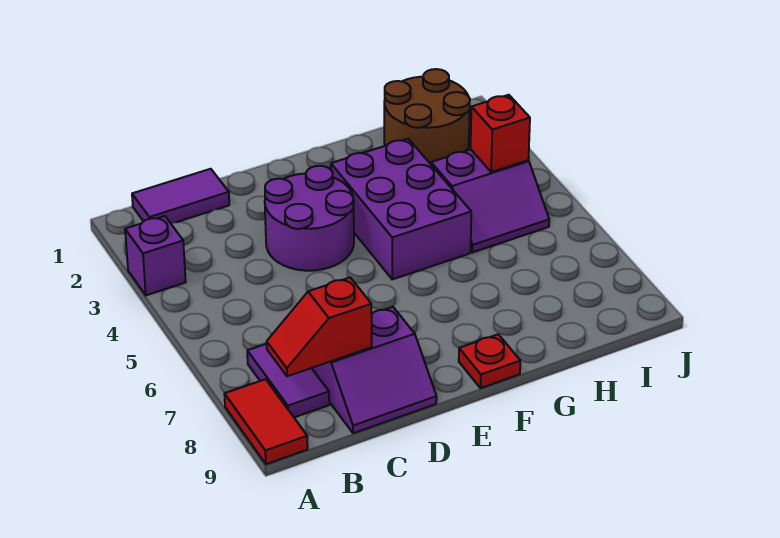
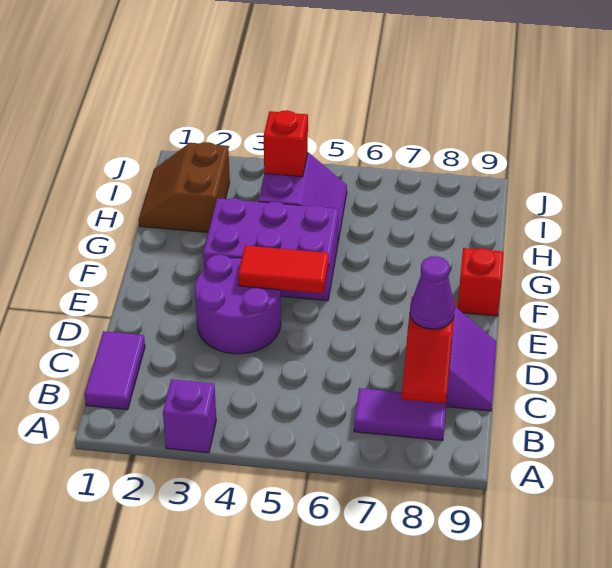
red 1x2 tile [224,379,308,464] -> red 1x2 tile moved to [238,246,329,294]
none -> purple 1x1 cone [410,256,455,329]
red 1x1 plate [459,334,520,388] -> red 1x1 brick [458,248,504,316]
brown 2x2 round brick [384,69,470,164] -> brown 2x2 slope [139,142,230,232]

